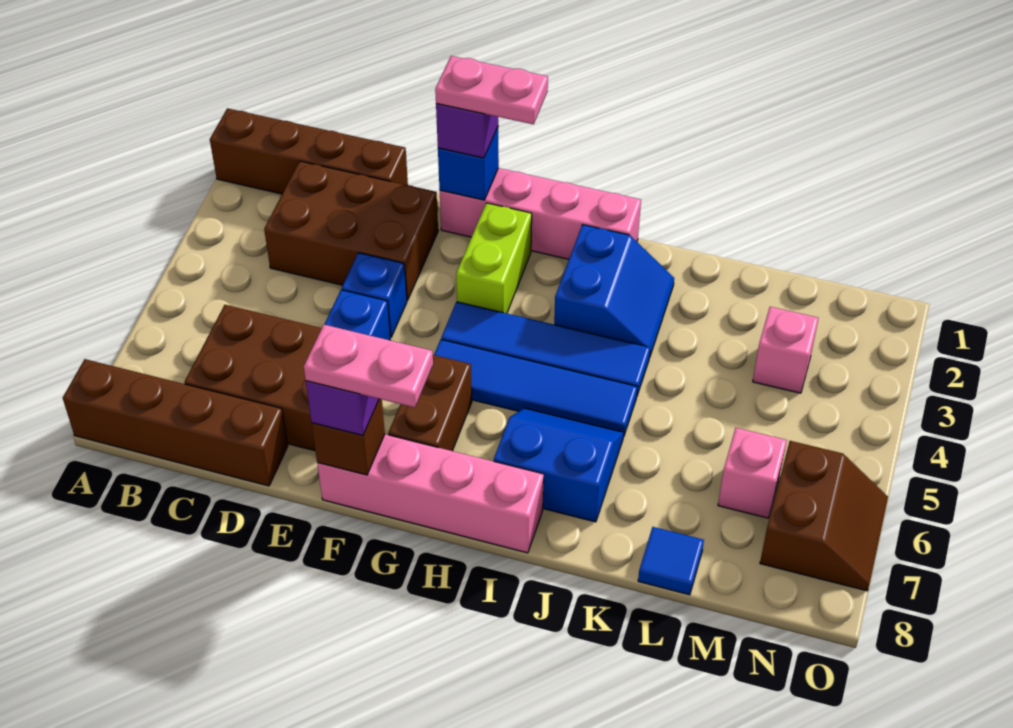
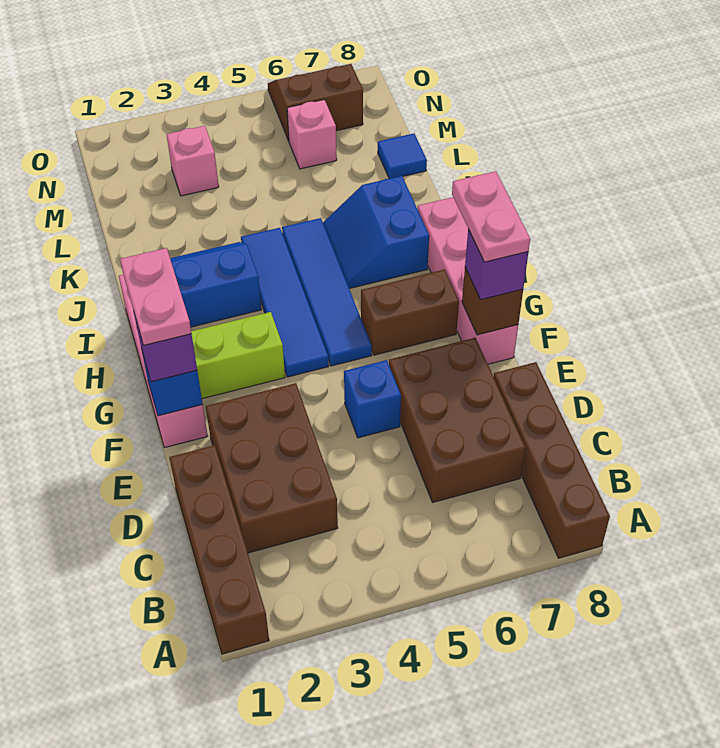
blue 1x1 brick [342,253,407,338] -> none

